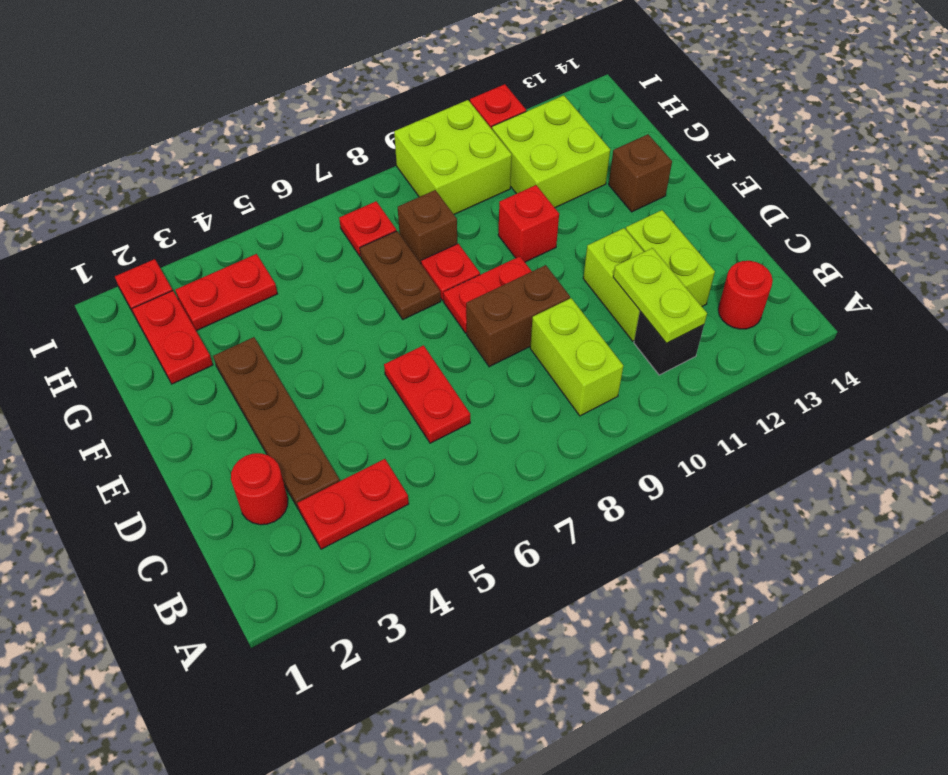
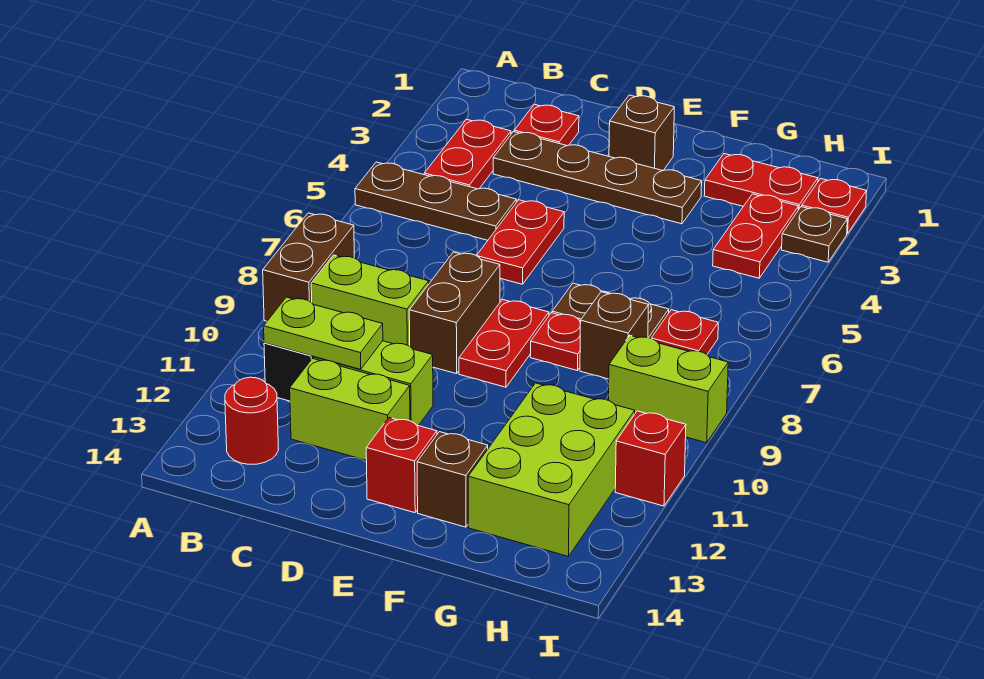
none -> brown 1x3 plate [355,162,516,240]
none -> brown 1x2 brick [263,213,354,321]
red 1x1 round brick [231,453,288,525] -> red 1x1 plate [514,104,579,146]
red 1x2 plate [384,345,470,443] -> red 1x2 plate turned to [477,200,564,284]
none -> brown 1x1 brick [609,95,674,171]
red 1x1 brick [498,185,559,262] -> red 1x1 brick moved to [366,418,437,513]
lime 2x2 brick [492,95,610,208] -> lime 2x3 brick [468,383,635,556]
lime 2x2 brick [394,100,512,214] -> lime 1x2 brick [609,336,728,443]
none -> brown 1x1 plate [782,207,847,262]

